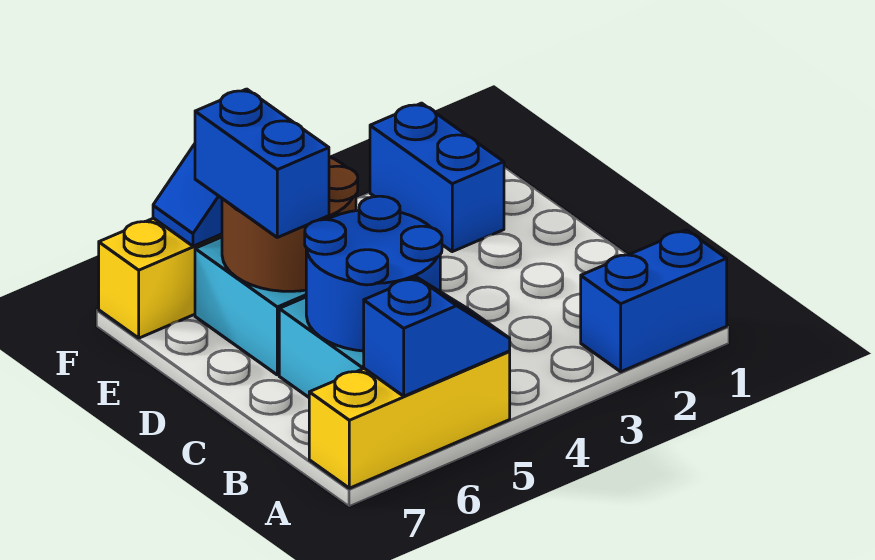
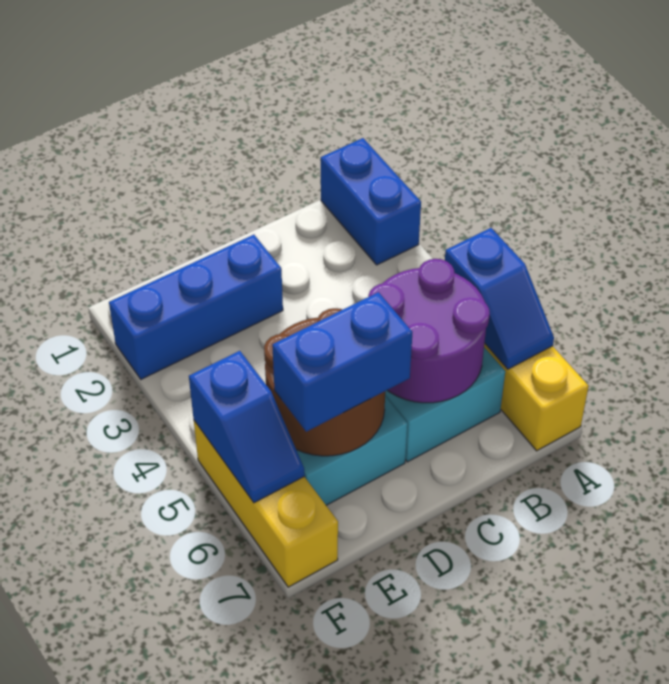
blue 1x2 slope [364,277,510,396] -> blue 1x2 slope turned to [445,228,554,369]
blue 2x2 round brick [305,196,442,351] -> purple 2x2 round brick [368,259,490,403]
blue 1x2 brick [370,103,504,252] -> blue 1x3 brick [109,235,283,379]

